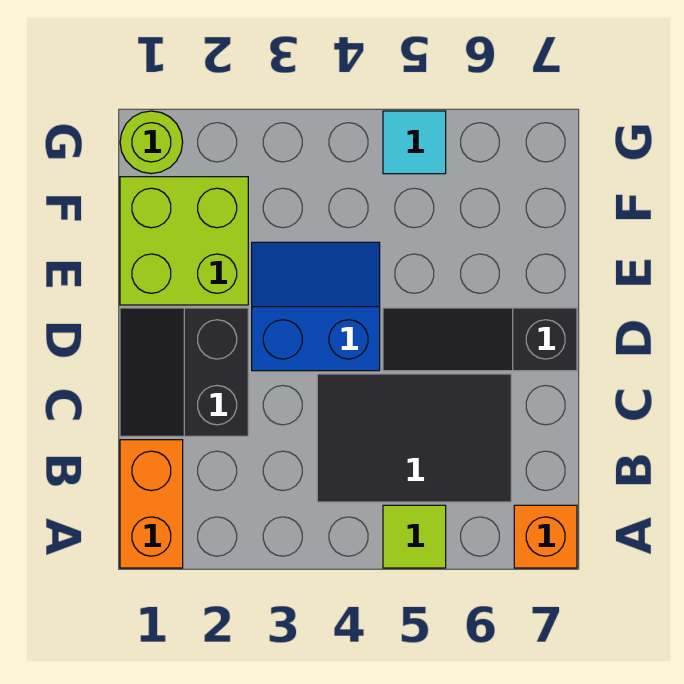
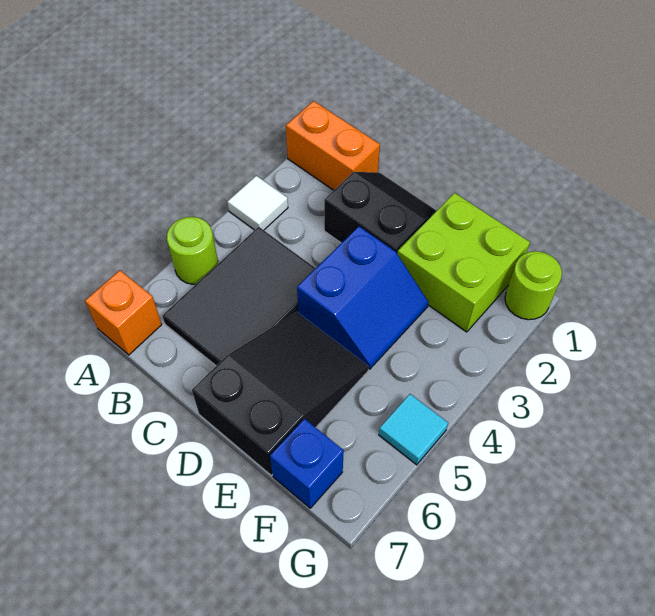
none -> white 1x1 tile [227,176,288,230]
lime 1x1 tile [383,505,446,568] -> lime 1x1 round brick [167,217,218,284]
black 1x3 slope [383,308,577,371] -> black 2x3 slope [192,312,369,475]
none -> blue 1x1 brick [270,419,344,508]

